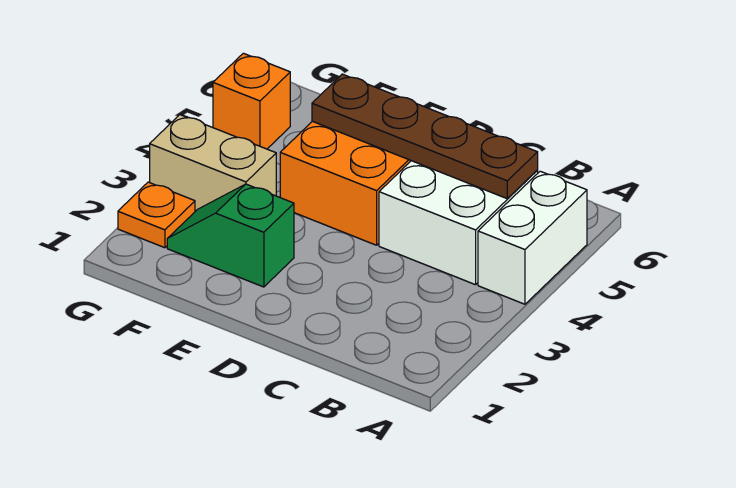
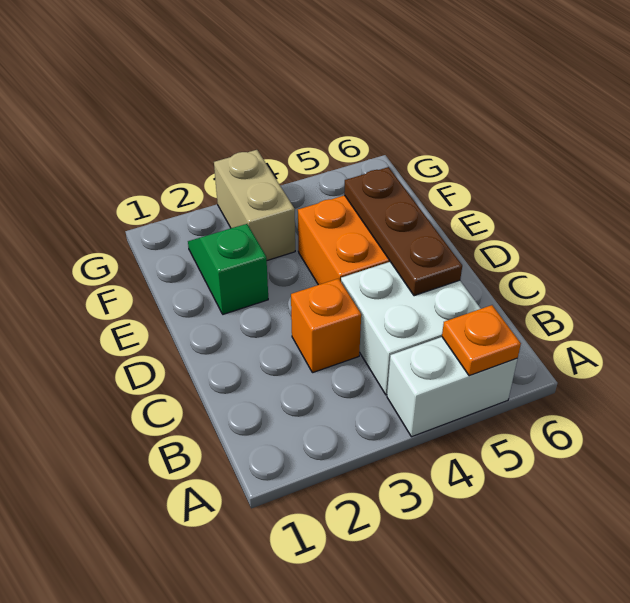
brown 1x4 plate [312,74,538,198] -> brown 1x3 plate [344,167,462,296]
orange 1x1 plate [118,182,195,248] -> orange 1x1 plate moved to [442,305,521,376]
orange 1x1 brick [213,53,290,149] -> orange 1x1 brick moved to [291,278,361,373]

